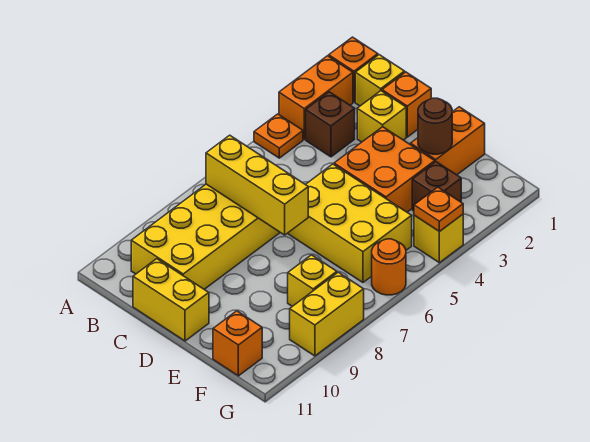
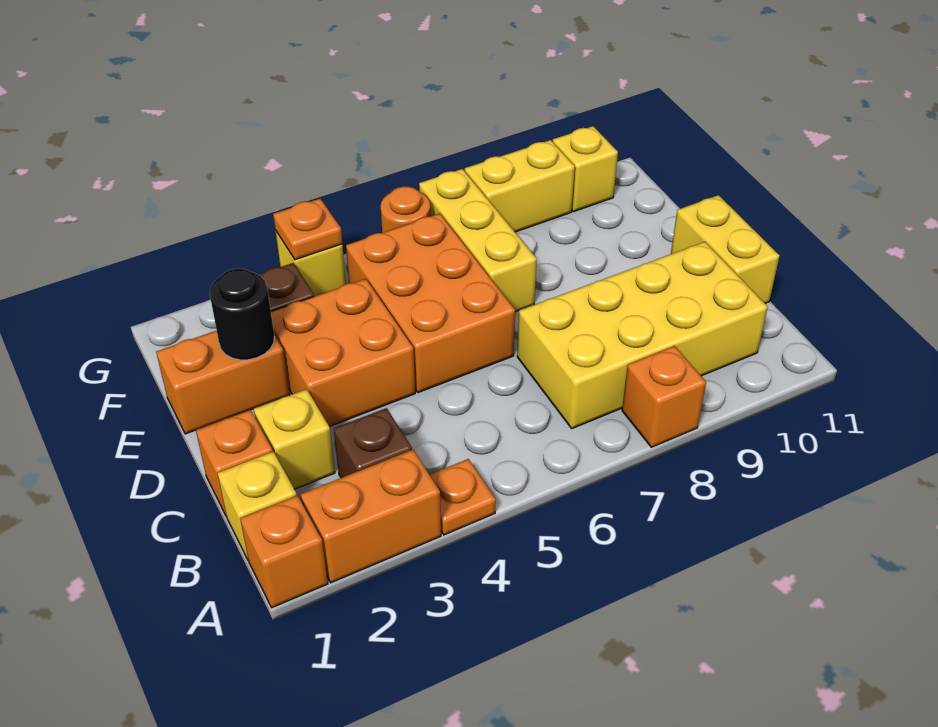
yellow 1x3 brick [206,135,308,235] -> yellow 1x3 brick moved to [419,169,537,312]
yellow 2x3 brick [288,164,412,282] -> orange 2x3 brick [346,214,515,393]
brown 1x1 round brick [418,98,452,154] -> black 1x1 round brick [210,269,274,360]
yellow 1x1 brick [288,255,337,306] -> yellow 1x1 brick moved to [553,126,618,211]
orange 1x1 brick [213,311,262,376] -> orange 1x1 brick moved to [622,346,706,447]

